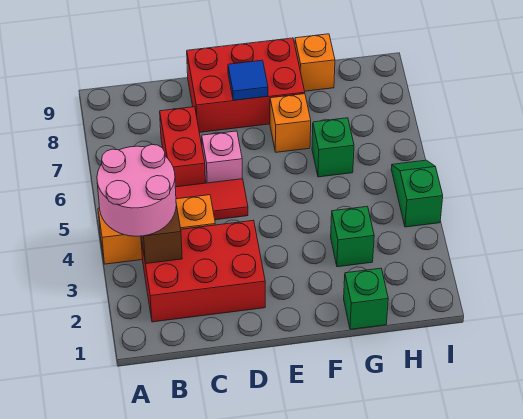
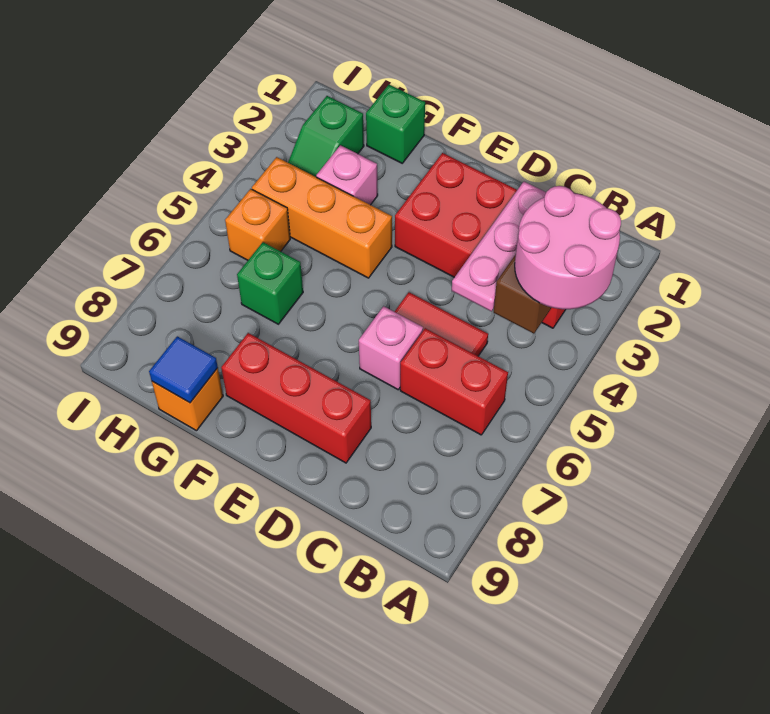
orange 1x3 brick [98,195,215,264] -> orange 1x3 brick moved to [252,157,392,278]
red 2x3 brick [141,220,265,322] -> red 2x4 brick [395,153,566,328]
none -> pink 1x3 plate [452,182,546,311]
red 1x2 brick [160,107,205,187] -> red 1x2 brick turned to [400,328,508,435]
red 2x3 brick [187,38,305,132] -> red 1x3 brick [221,333,371,463]
blue 1x1 tile [228,60,268,100] -> blue 1x1 tile moved to [149,336,218,403]
orange 1x1 brick [270,94,311,152] -> orange 1x1 brick moved to [225,189,290,260]
green 1x1 brick [331,206,374,267] -> pink 1x1 brick [316,145,378,205]
green 1x2 slope [391,160,443,227] -> green 1x2 slope moved to [288,96,364,177]

